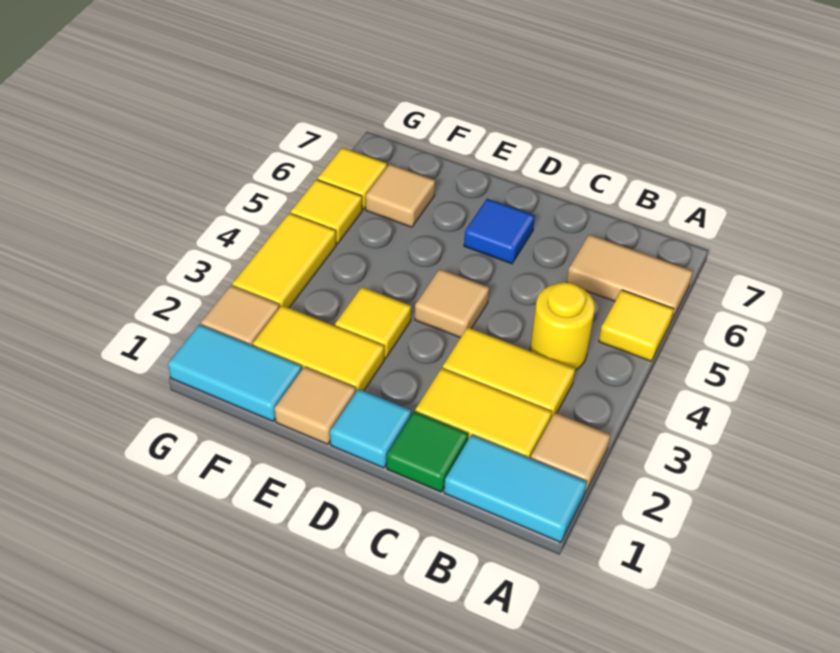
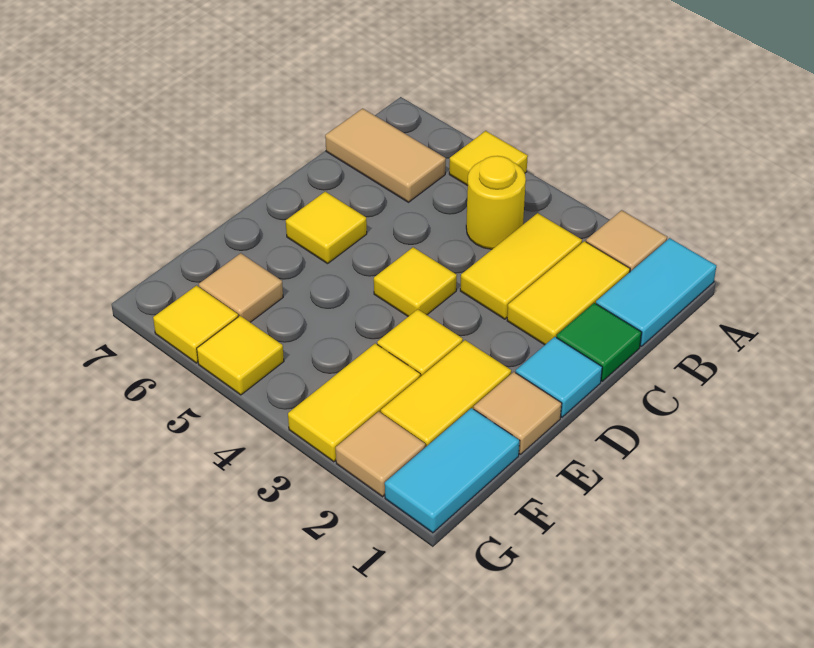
tan 1x2 tile [567,235,693,321] -> tan 1x2 tile turned to [325,108,446,202]
tan 1x1 tile [415,269,489,338] -> yellow 1x1 tile [374,247,457,316]
blue 1x1 tile [464,199,535,264] -> yellow 1x1 tile [286,192,367,264]
yellow 1x2 tile [232,213,336,308] -> yellow 1x2 tile turned to [288,343,420,462]

